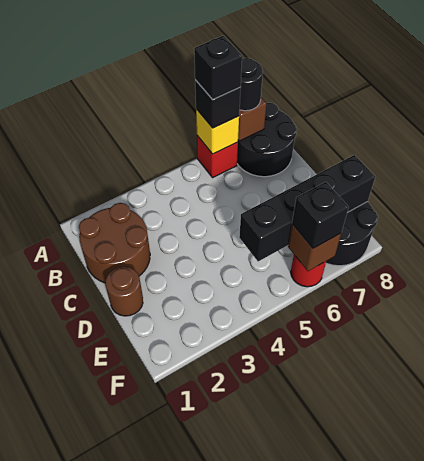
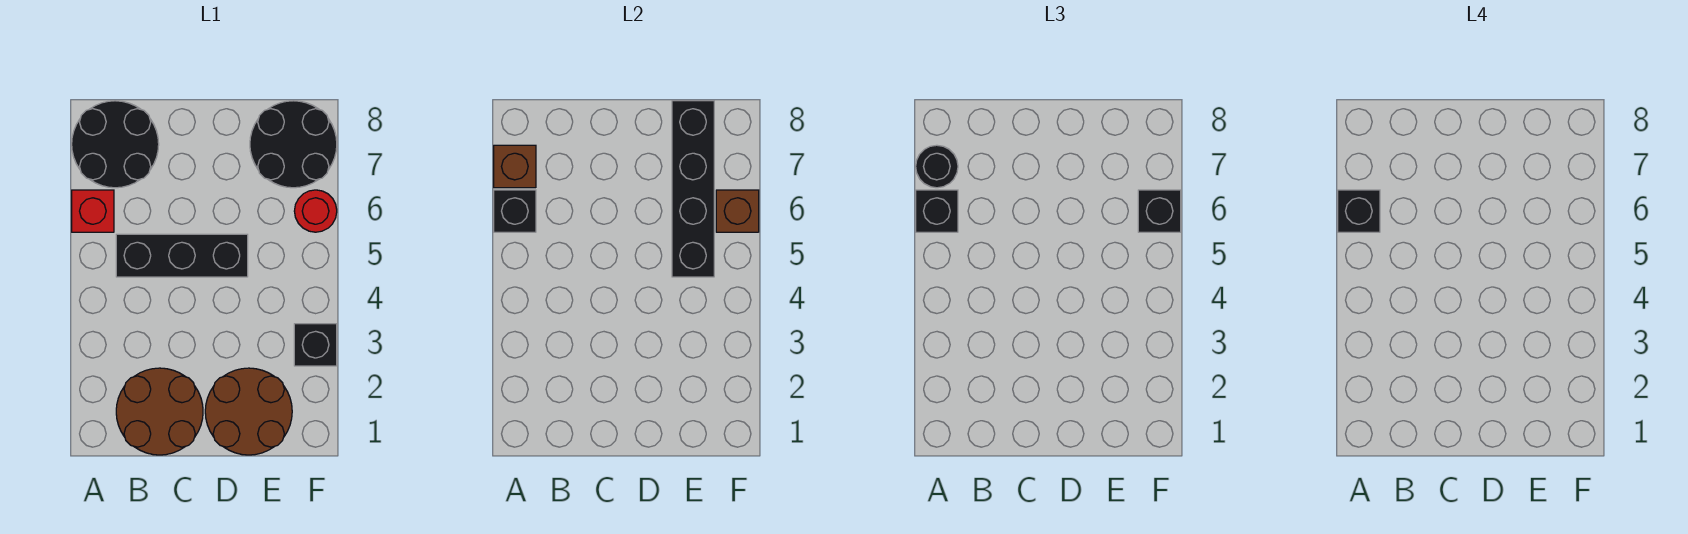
yellow 1x1 brick [196,109,239,154] -> black 1x1 brick [494,190,536,232]
none -> black 1x3 brick [116,234,248,277]
brown 1x1 round brick [105,266,143,316] -> brown 2x2 round brick [205,368,292,455]
none -> black 1x1 brick [294,324,337,366]

